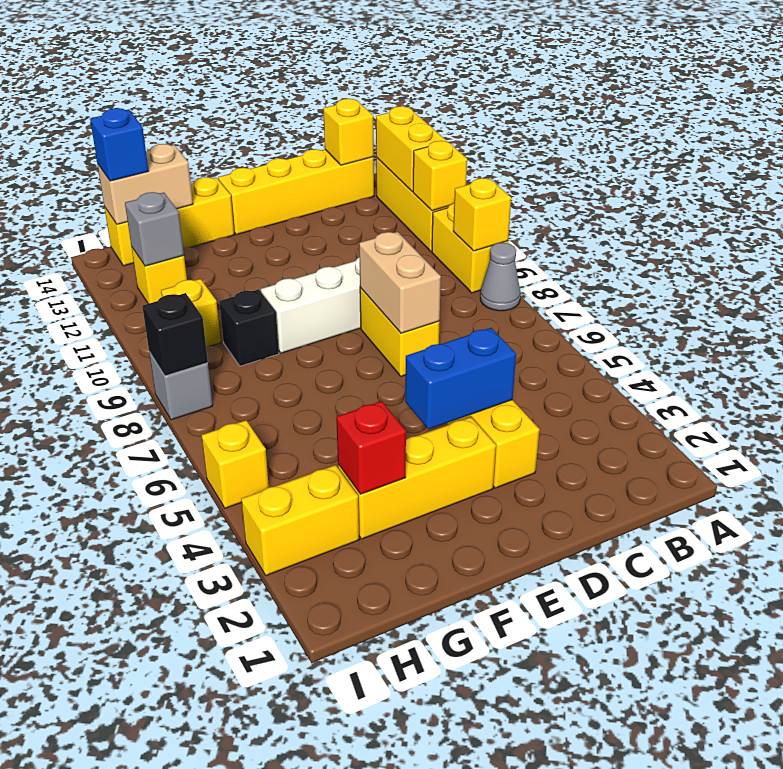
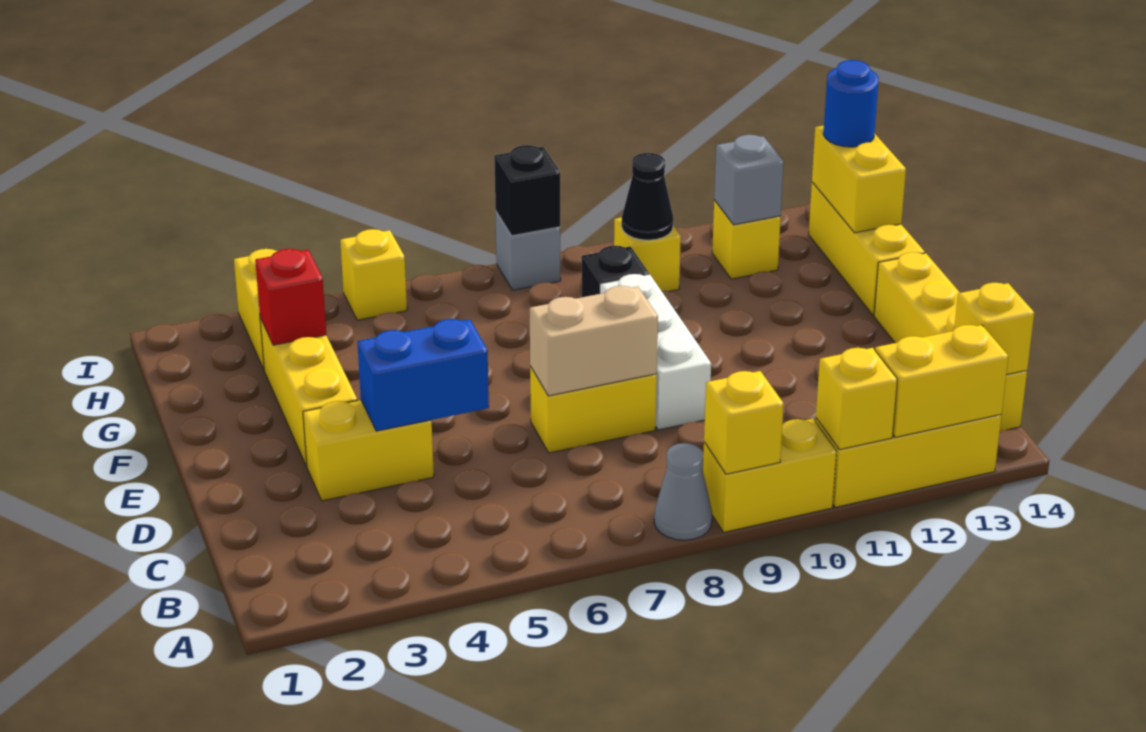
blue 1x2 brick [405,328,516,429] -> blue 1x2 brick turned to [357,319,489,431]
tan 1x2 brick [98,144,193,224] -> yellow 1x2 brick [812,125,906,233]
none -> black 1x1 cone [622,153,673,240]
blue 1x1 brick [90,108,148,181] -> blue 1x1 round brick [823,60,879,147]

